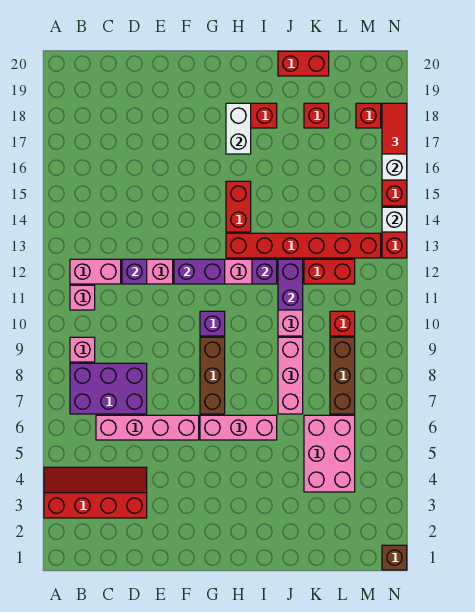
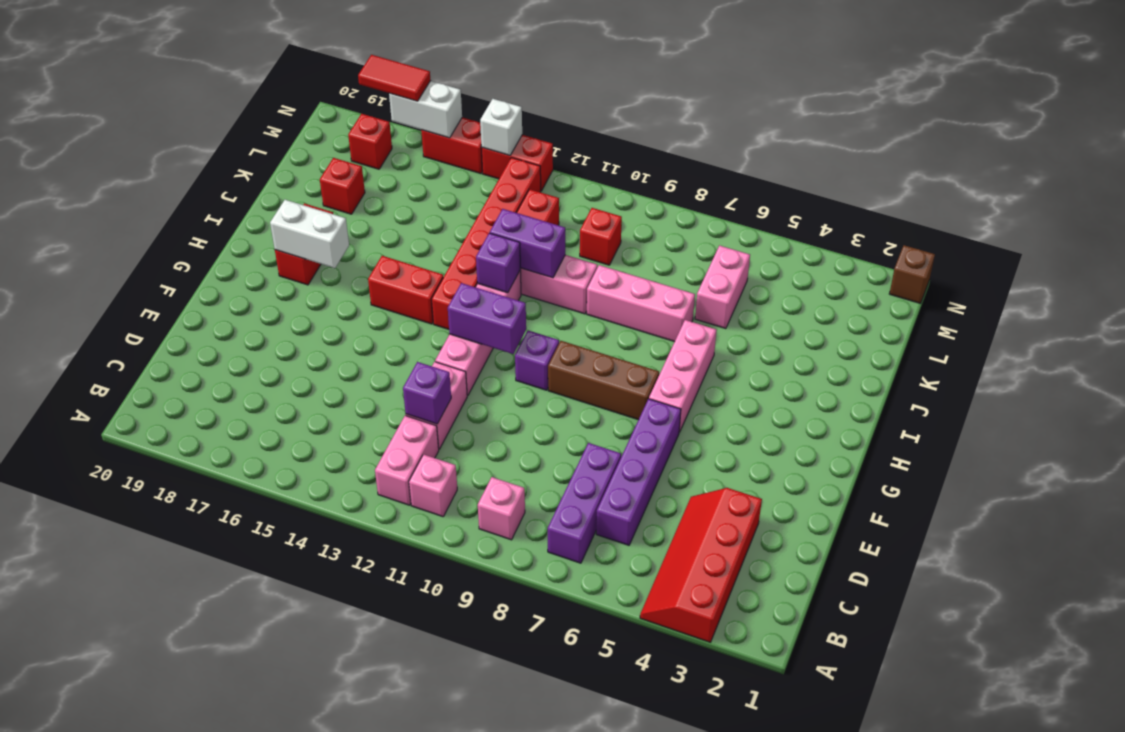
purple 2x3 brick [70,363,147,414] -> purple 1x3 brick [548,443,621,563]
pink 1x4 brick [96,415,199,440] -> purple 1x4 brick [596,399,681,545]
purple 1x2 brick [174,259,225,284] -> purple 1x2 brick turned to [448,283,526,354]
red 1x2 brick [278,51,329,76] -> none
pink 2x3 brick [304,415,355,492] -> pink 1x2 brick [695,246,750,329]
brown 1x3 brick [330,337,355,414] -> none

